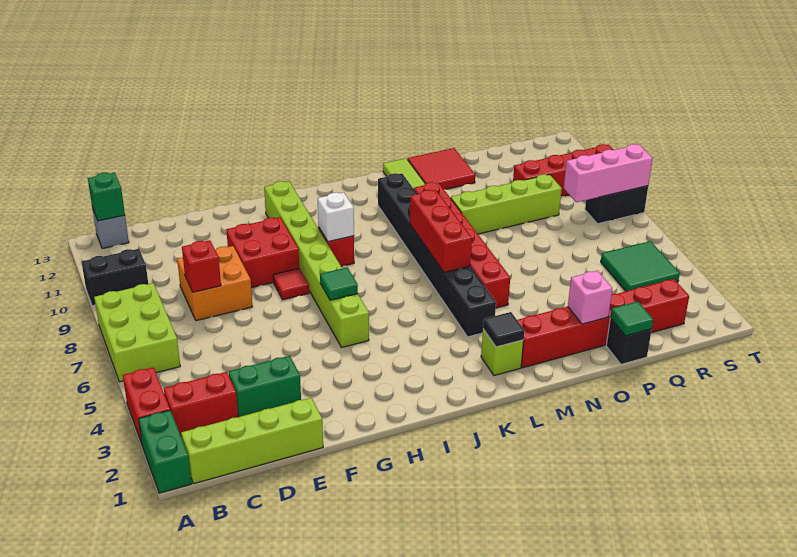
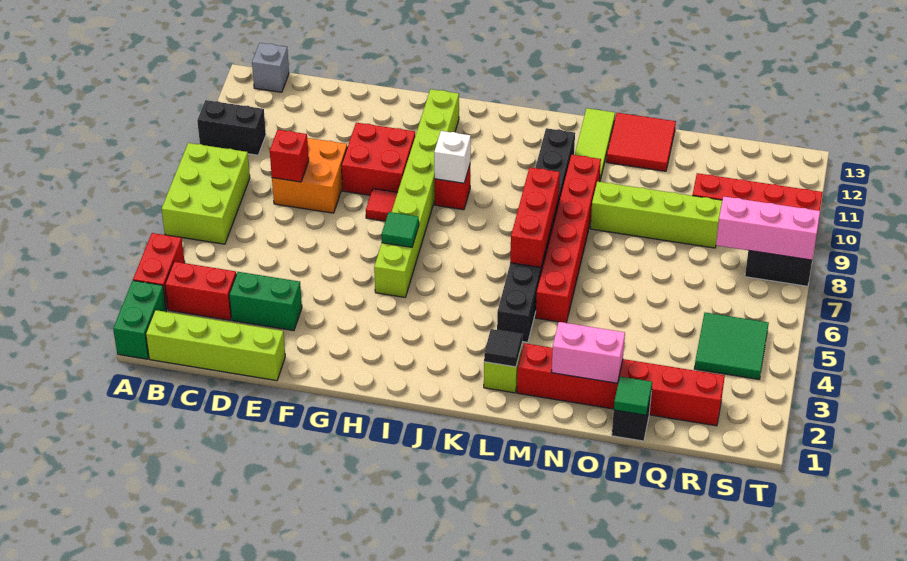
green 1x1 brick [88,173,125,221] -> none
pink 1x1 brick [568,271,612,324] -> pink 1x2 brick [552,322,625,383]

